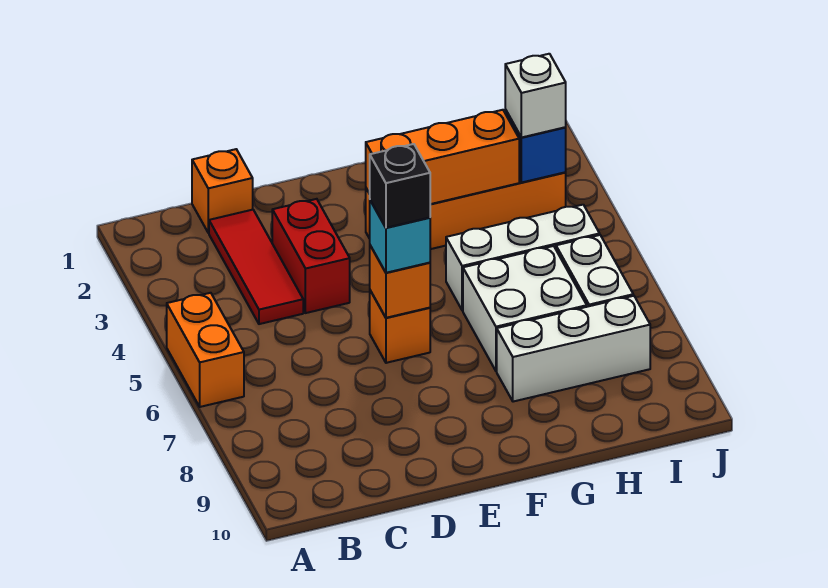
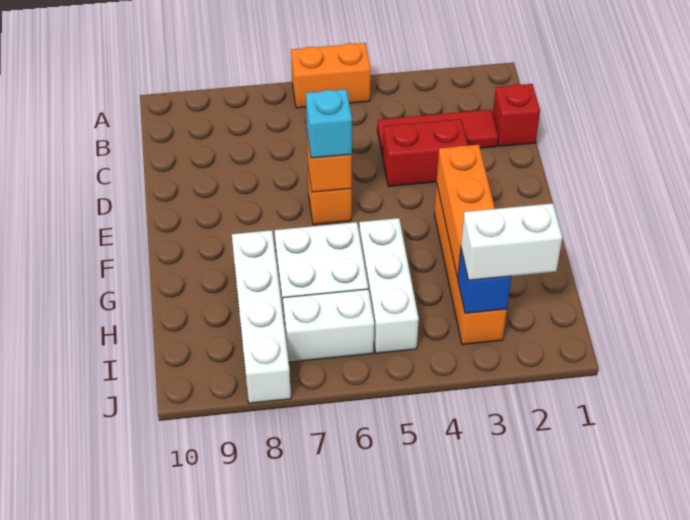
orange 1x1 brick [192,149,253,233] -> red 1x1 brick [493,84,540,146]
black 1x1 brick [369,144,430,228] -> none
white 1x3 brick [497,296,650,402] -> white 1x4 brick [232,230,291,403]
white 1x1 brick [505,54,566,138] -> white 1x2 brick [461,203,563,280]

